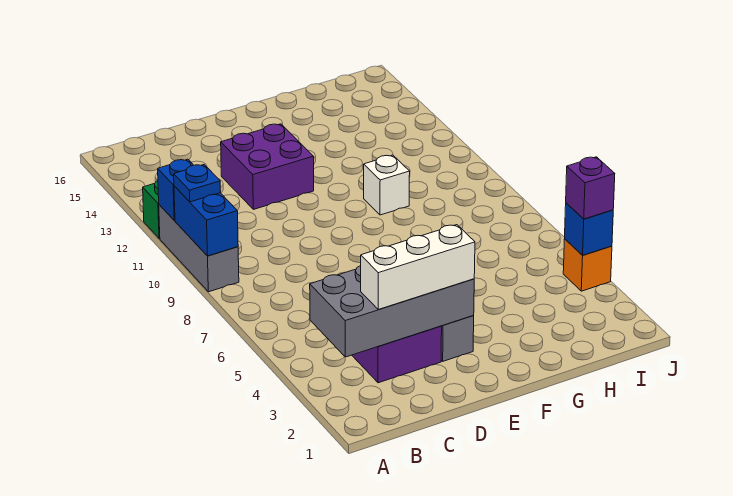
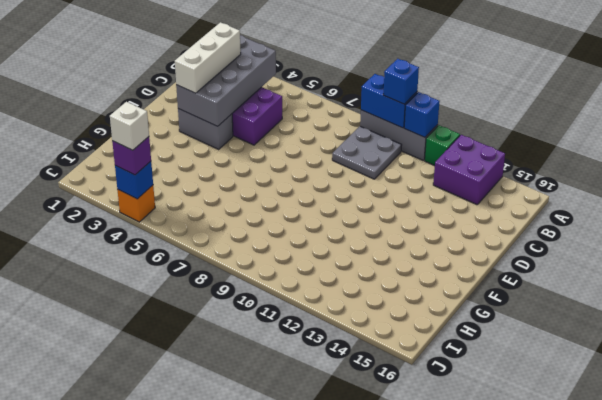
blue 1x1 plate [174,165,221,202] -> blue 1x1 brick [383,59,419,104]
none -> grey 2x2 plate [332,126,401,179]
purple 2x2 brick [221,124,314,209] -> purple 2x2 brick moved to [433,135,505,205]
white 1x1 brick [364,155,410,215] -> white 1x1 brick moved to [110,102,149,150]

